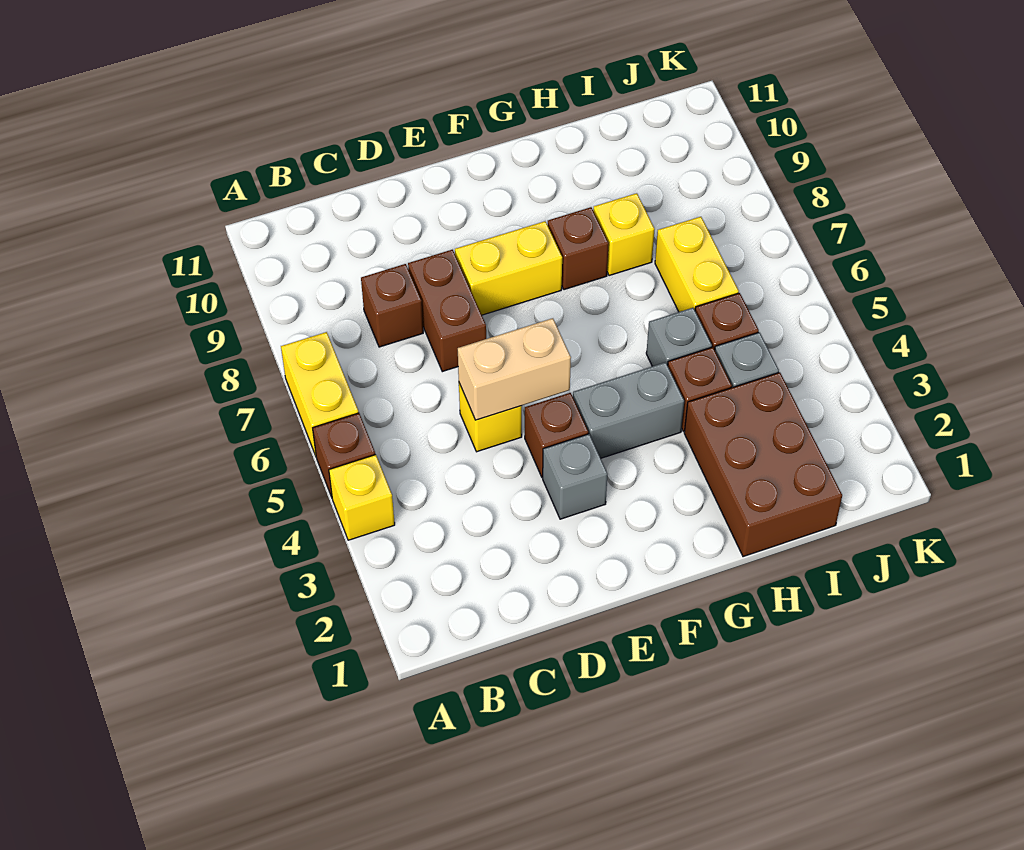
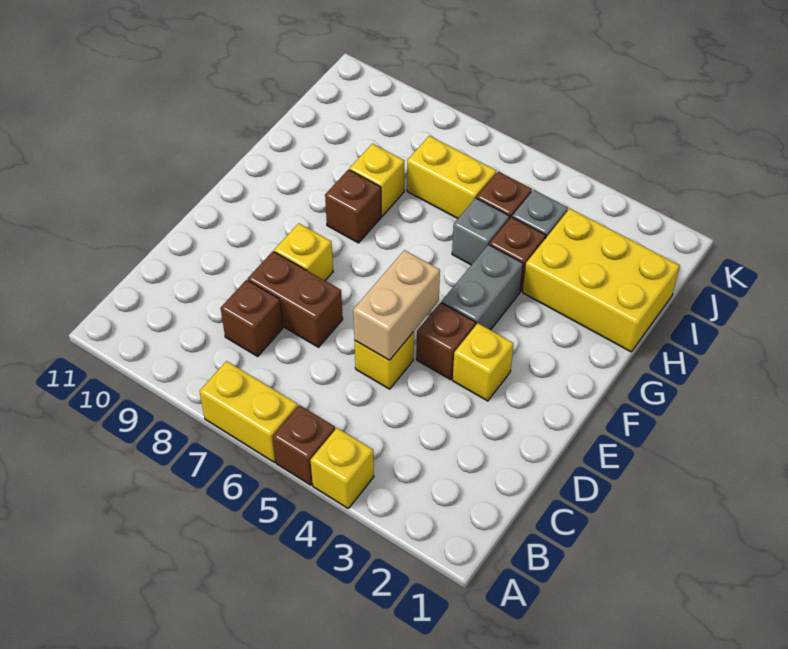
grey 1x1 brick [543,434,608,519] -> yellow 1x1 brick [453,323,514,401]
yellow 1x2 brick [455,221,562,315] -> yellow 1x1 brick [274,223,333,280]
brown 2x3 brick [684,372,842,557] -> yellow 2x3 brick [523,209,680,352]

